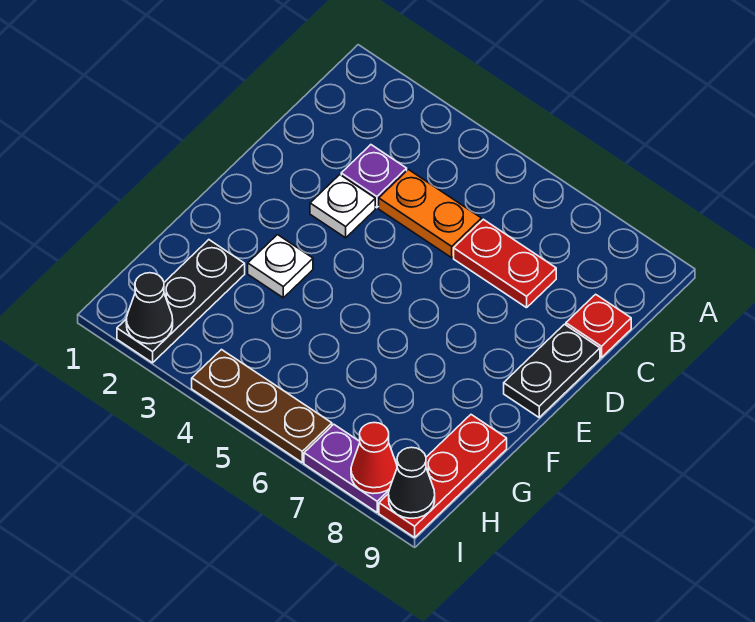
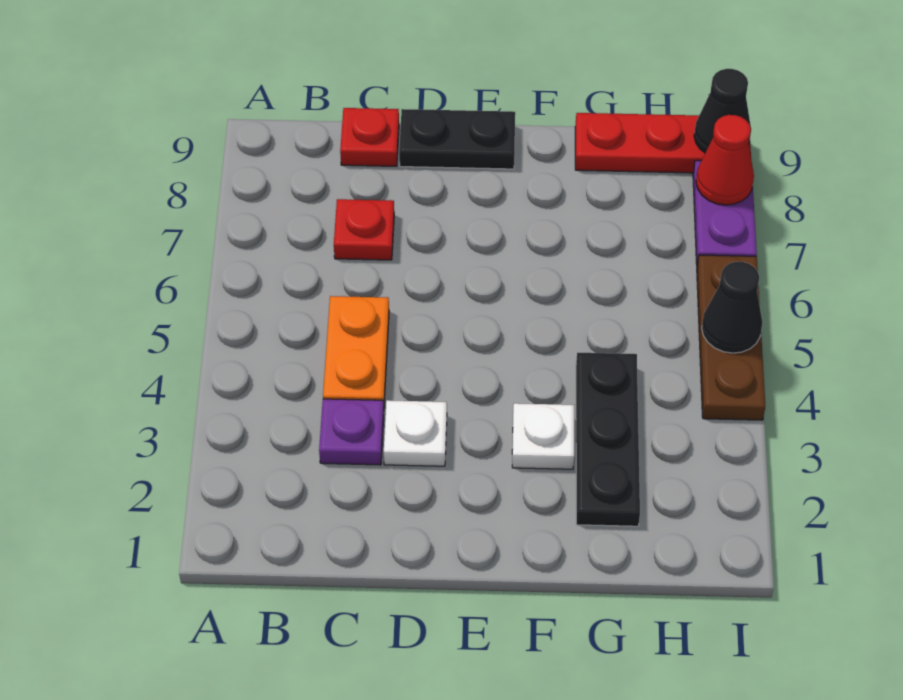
red 1x2 plate [454,219,556,308] -> red 1x1 plate [334,199,394,260]
black 1x3 plate [117,240,245,363] -> black 1x3 plate turned to [576,353,640,526]
black 1x1 cone [126,273,173,344] -> black 1x1 cone moved to [702,262,762,353]

